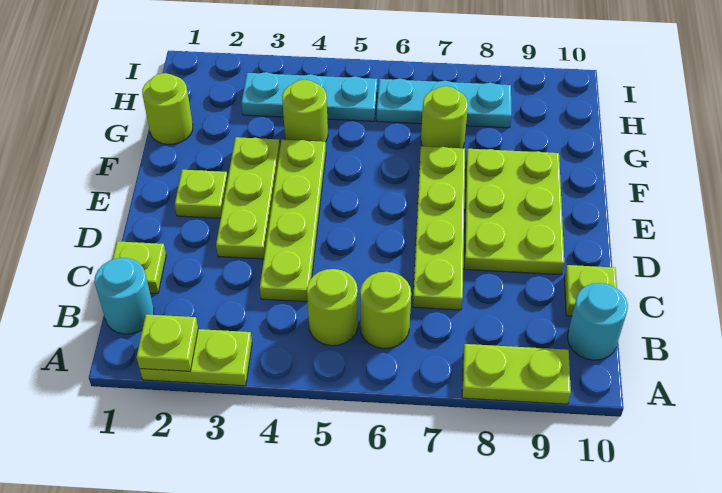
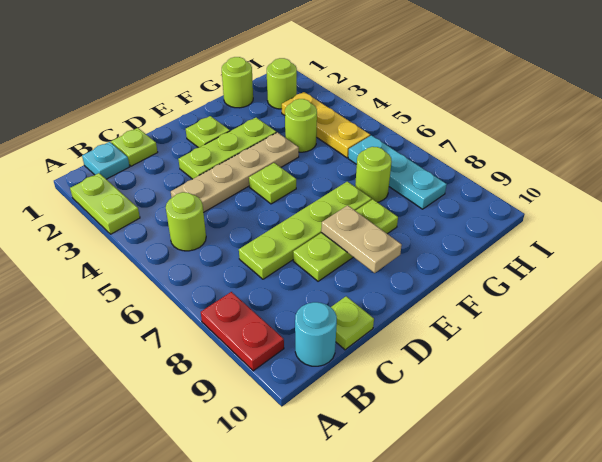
lime 1x1 plate [137,314,198,371] -> lime 1x1 plate moved to [249,163,296,204]
lime 1x2 plate [462,344,571,404] -> red 1x2 plate [201,292,284,371]
cyan 1x1 round brick [95,258,154,334] -> cyan 1x1 plate [82,142,130,179]
lime 1x1 round brick [360,272,411,349] -> lime 1x1 round brick moved to [267,58,297,109]
lime 1x4 plate [260,140,326,302] -> tan 1x4 plate [171,132,299,212]
lime 2x3 plate [464,149,564,275] -> lime 1x3 plate [293,199,398,281]
none -> tan 1x2 plate [321,205,402,273]
cyan 1x3 plate [242,72,377,121] -> yellow 1x3 plate [282,92,370,158]

